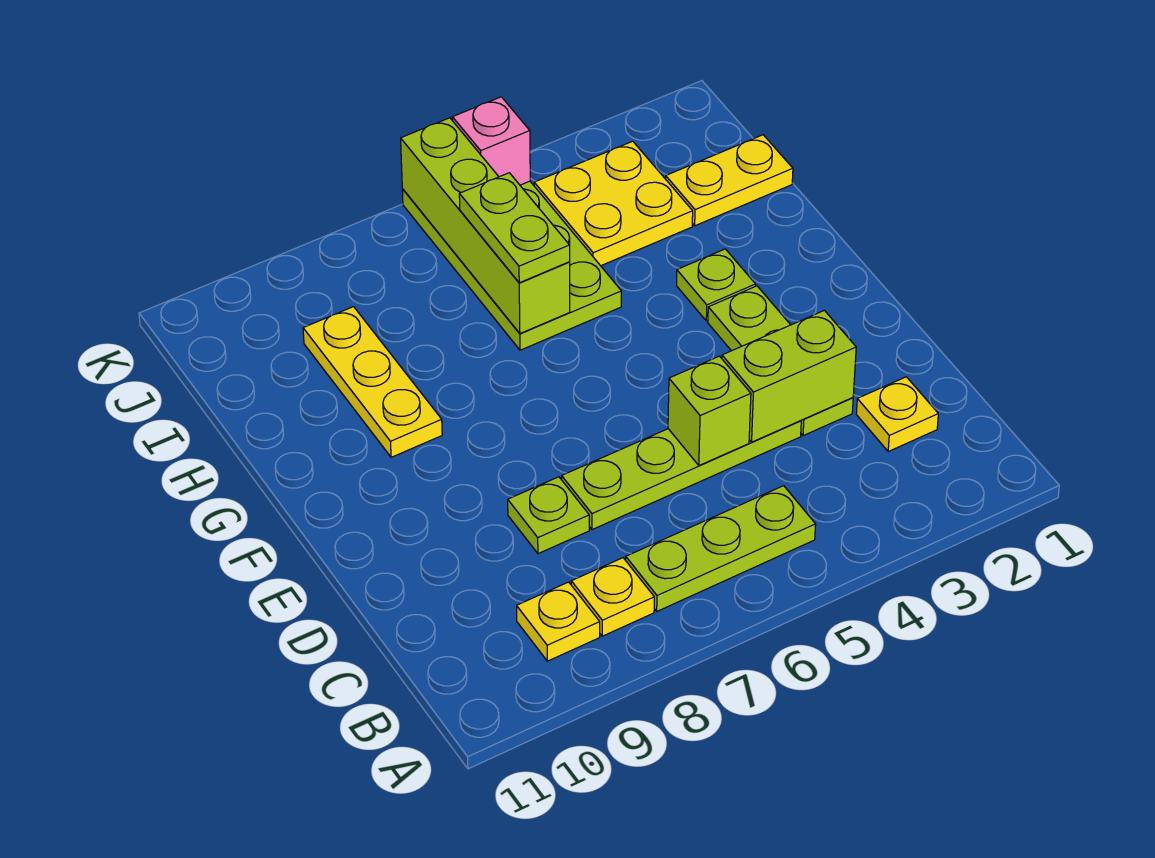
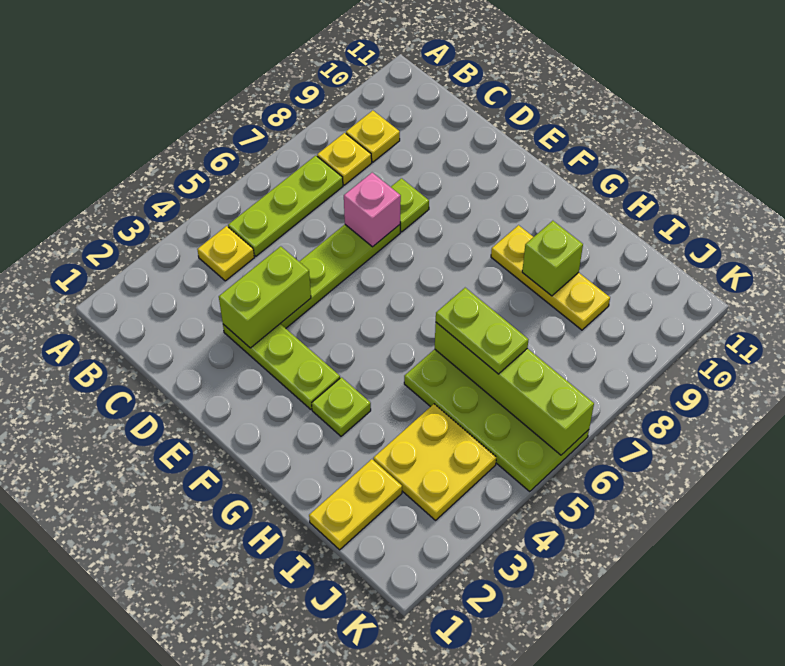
yellow 1x1 plate [856,377,938,451] -> yellow 1x1 plate moved to [197,226,254,281]
lime 1x1 brick [668,356,751,465] -> lime 1x1 brick moved to [522,221,583,296]
pink 1x1 brick [452,97,530,185] -> pink 1x1 brick moved to [344,173,401,247]

